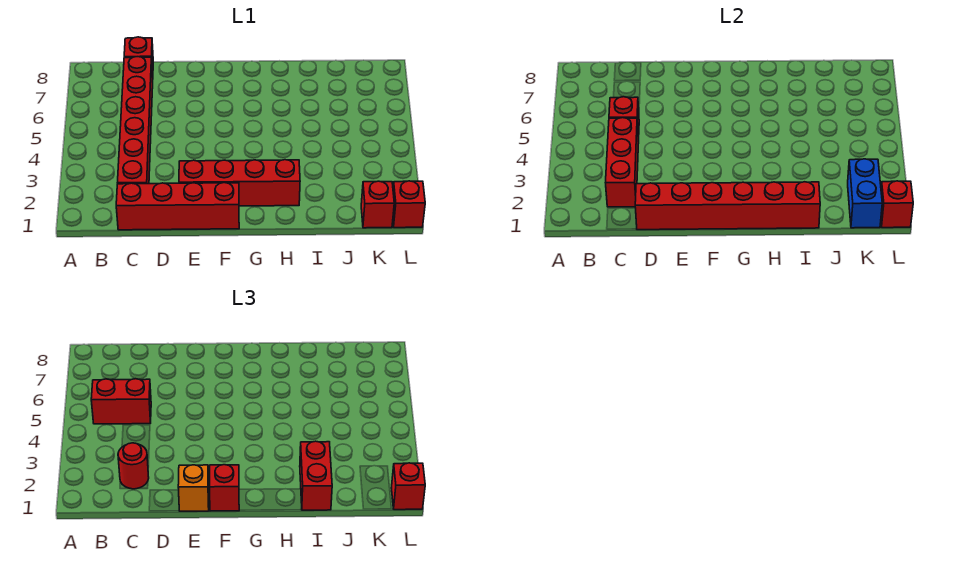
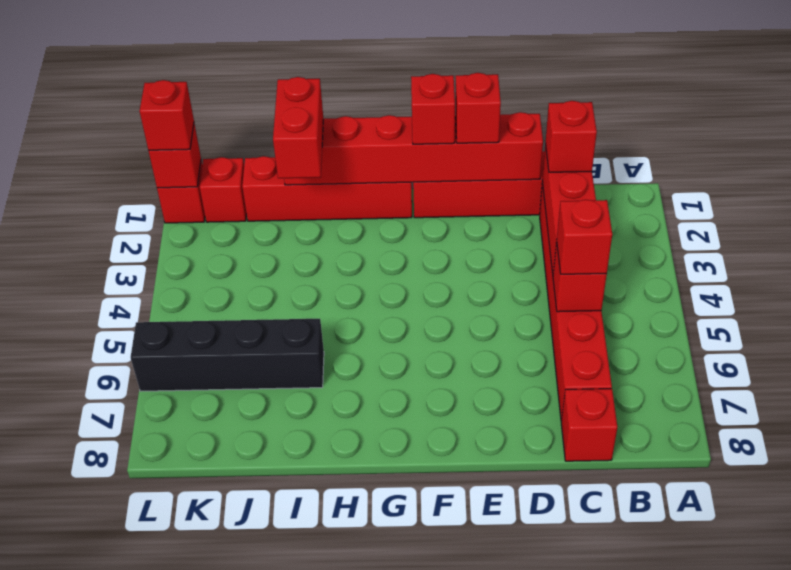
red 1x2 brick [91,379,151,424] -> red 1x1 brick [556,200,612,274]
red 1x1 round brick [118,443,149,489] -> red 1x1 brick [545,101,597,172]
orange 1x1 brick [178,465,209,511] -> red 1x1 brick [455,73,501,143]
red 1x4 brick [179,160,300,206] -> red 1x4 brick moved to [242,156,412,221]
none -> black 1x4 brick [131,319,324,391]
blue 1x2 brick [848,159,882,228] -> none

